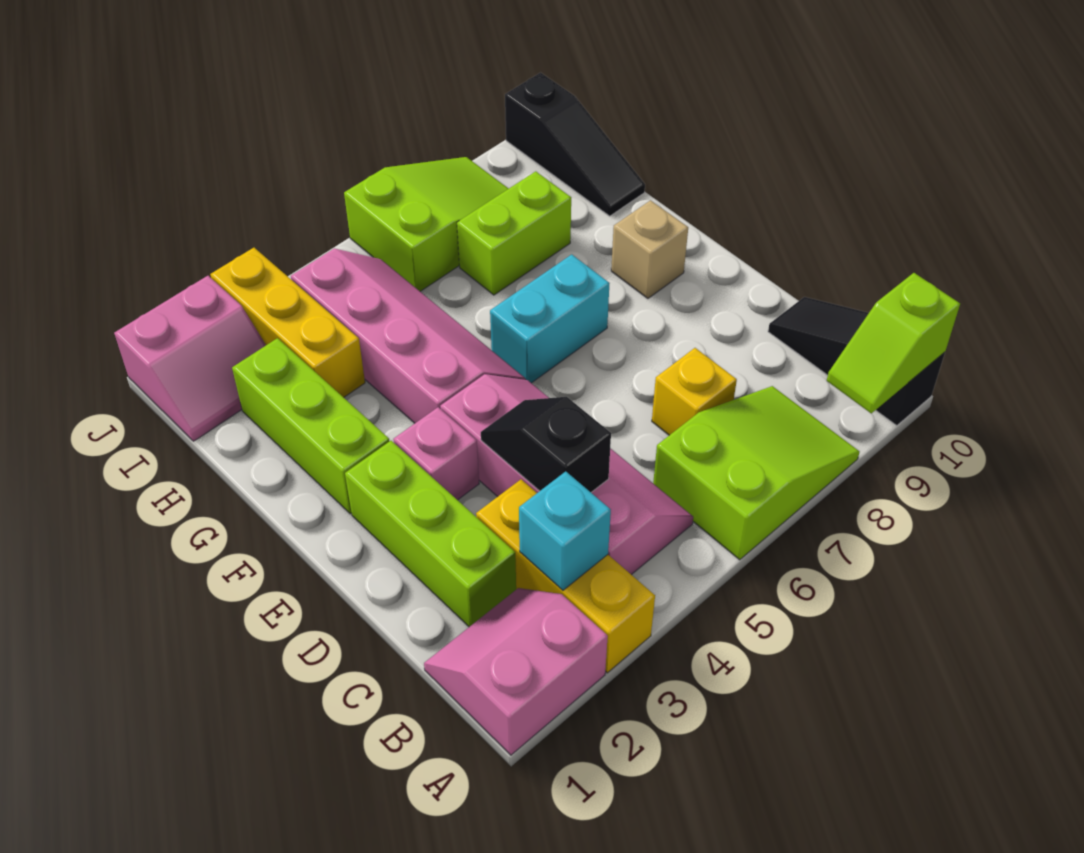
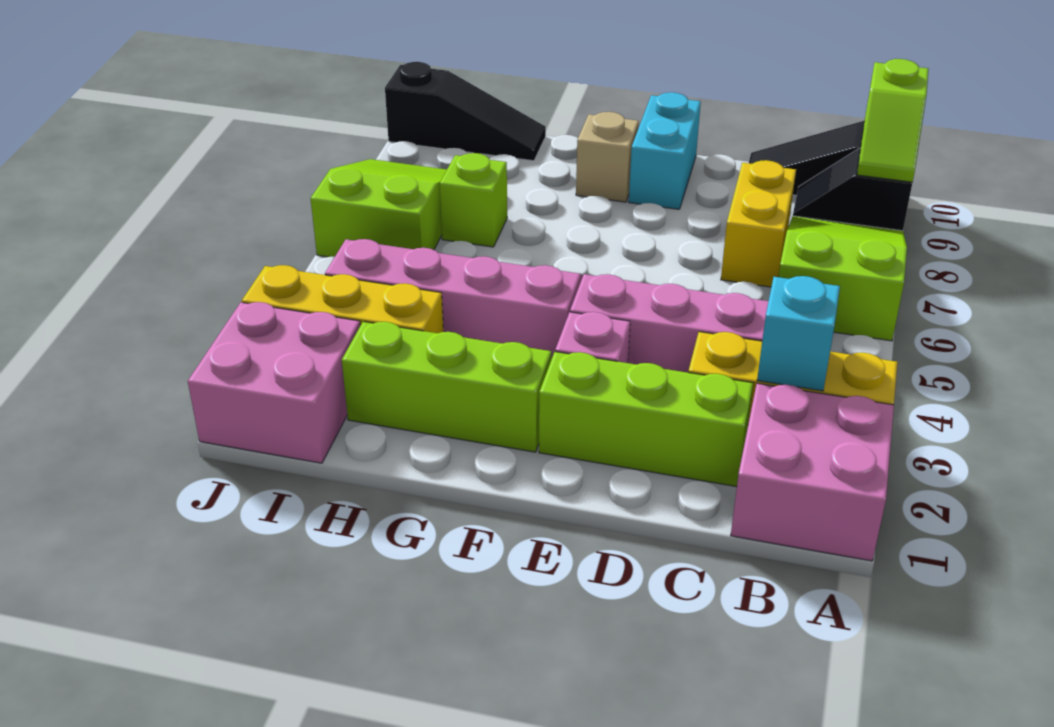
pink 2x2 slope [424,588,608,755] -> pink 2x2 brick [731,384,894,561]
black 1x2 slope [481,397,611,492] -> black 1x2 slope moved to [793,148,913,231]
yellow 1x1 brick [652,348,737,435] -> yellow 1x2 brick [721,160,796,287]
cyan 1x2 brick [490,254,610,383] -> cyan 1x2 brick moved to [629,92,701,209]
lime 1x2 brick [457,171,571,295] -> lime 1x1 brick [440,153,507,247]
pink 2x2 slope [114,276,266,441] -> pink 2x2 brick [188,302,360,463]

